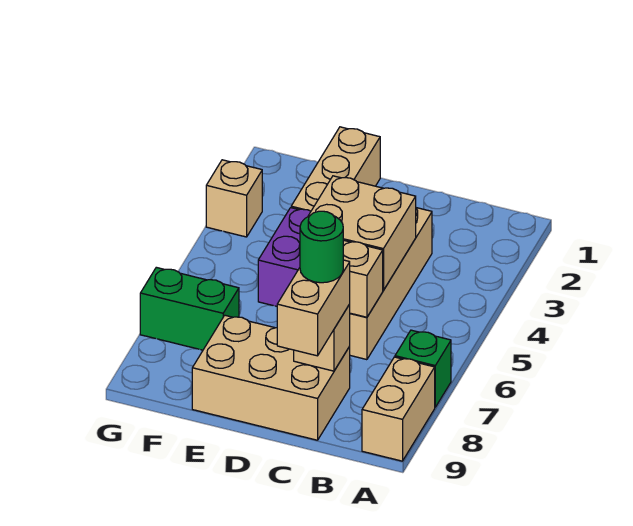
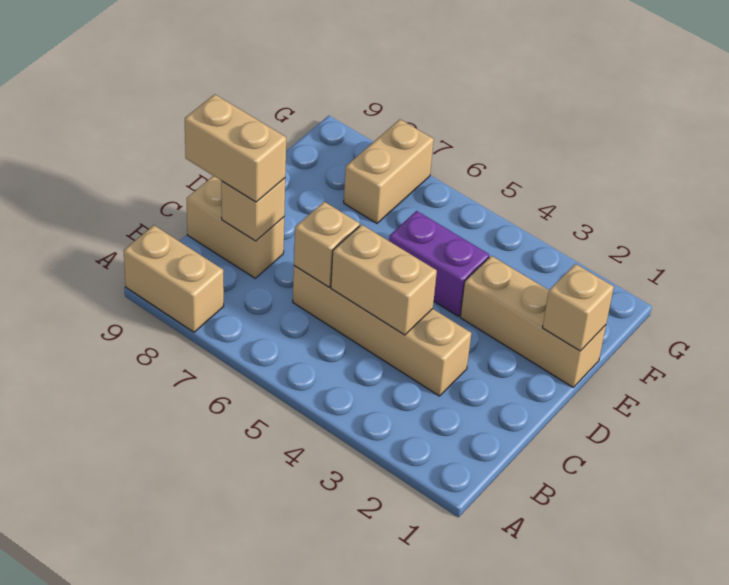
green 1x1 brick [395,330,451,407] -> none
tan 2x2 brick [309,176,416,290] -> tan 1x2 brick [331,225,437,335]
tan 2x3 brick [192,315,350,440] -> tan 1x2 brick [187,176,284,278]
green 1x1 round brick [300,211,343,283] -> none
green 1x2 brick [140,267,239,350] -> tan 1x2 brick [344,119,434,223]
tan 1x1 brick [206,160,262,237] -> tan 1x1 brick moved to [543,264,614,351]

